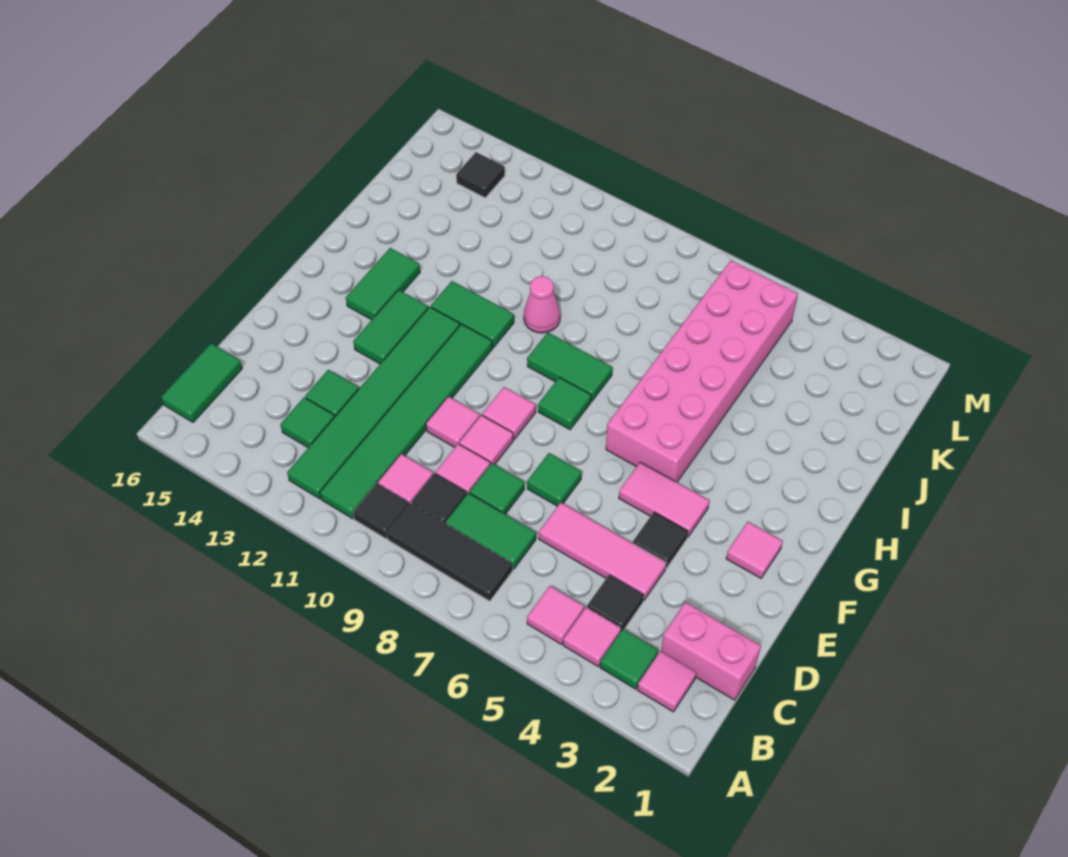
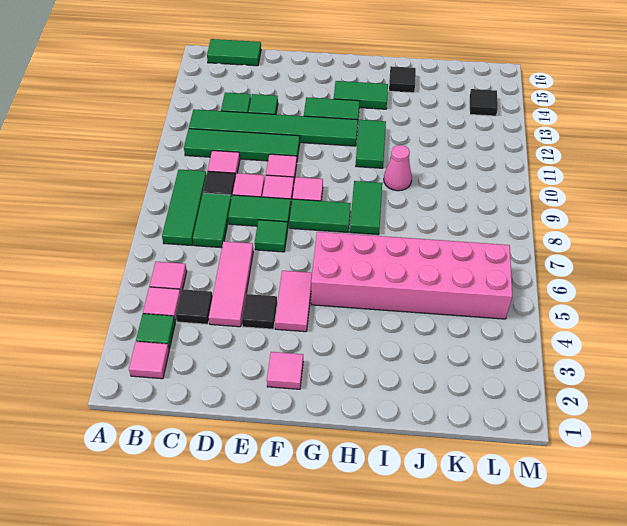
black 1x3 tile [387,503,513,601] -> green 1x3 tile [162,170,206,245]
black 1x1 tile [353,484,409,539] -> black 1x1 tile moved to [389,66,416,93]
green 1x6 tile [320,324,492,519] -> green 1x4 tile [184,129,300,161]
pink 1x2 brick [661,602,761,700] -> none
green 1x1 tile [470,463,524,514] -> green 1x2 tile [228,195,291,226]
green 1x1 tile [538,377,591,429] -> green 1x2 tile [289,199,351,232]

